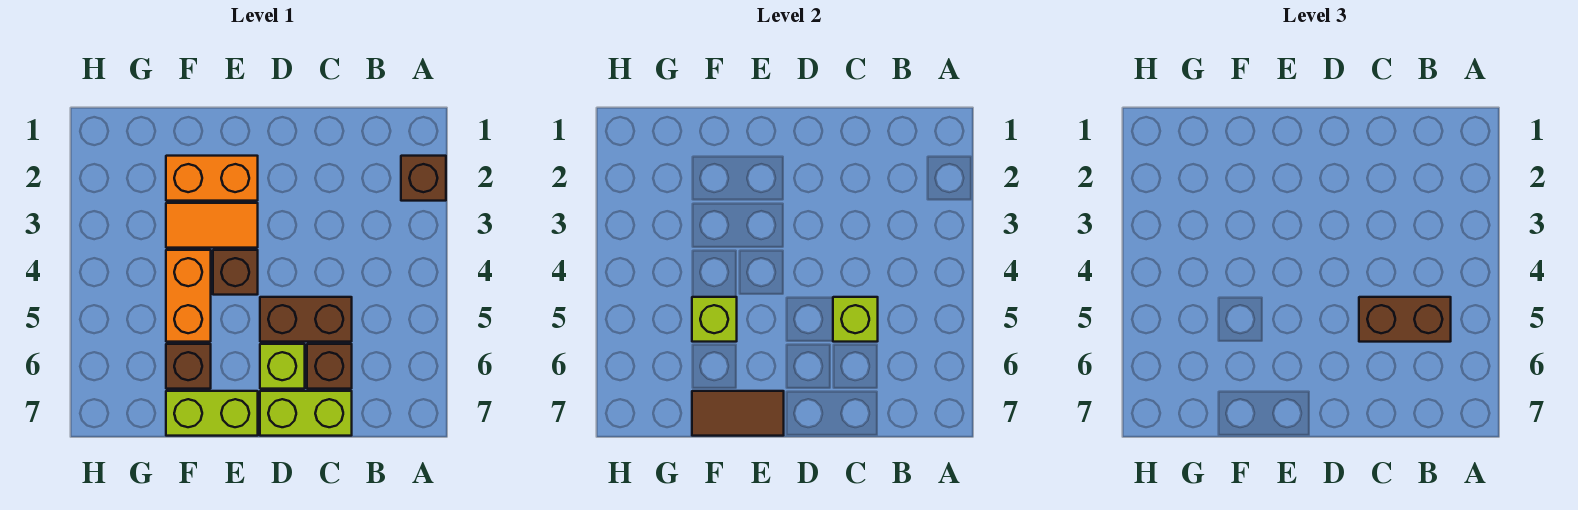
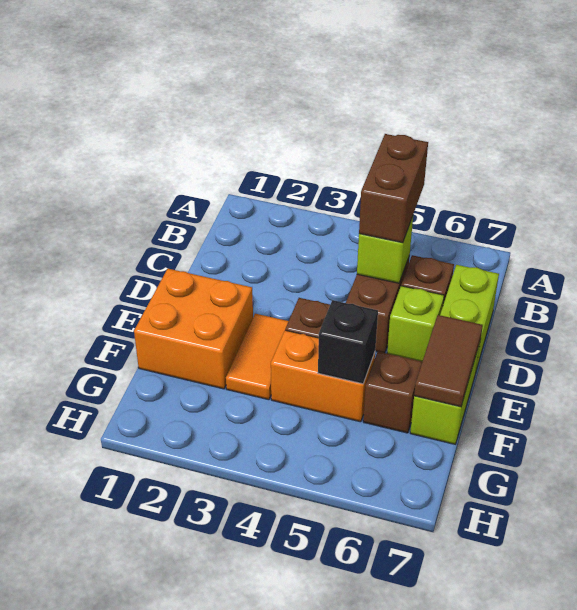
brown 1x1 brick [401,156,446,201] -> none
orange 1x2 brick [166,156,258,201] -> orange 2x2 brick [134,269,253,389]
lime 1x1 brick [692,297,737,342] -> black 1x1 brick [318,300,378,384]

